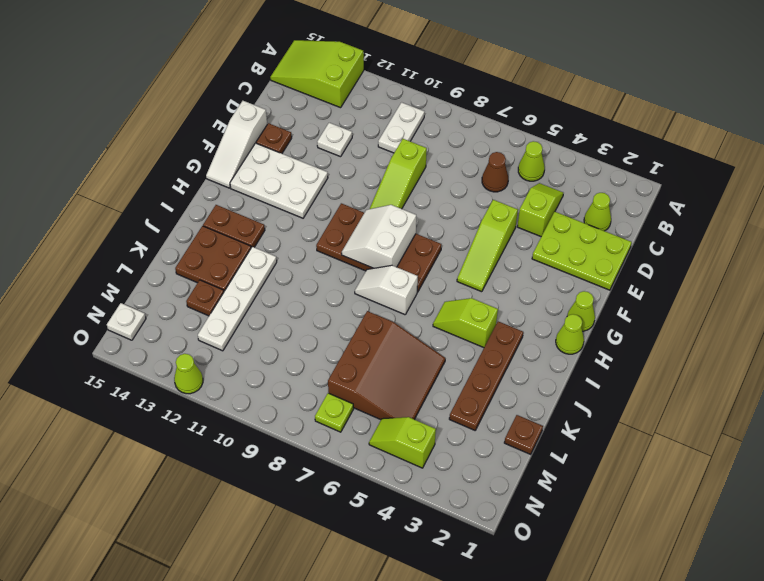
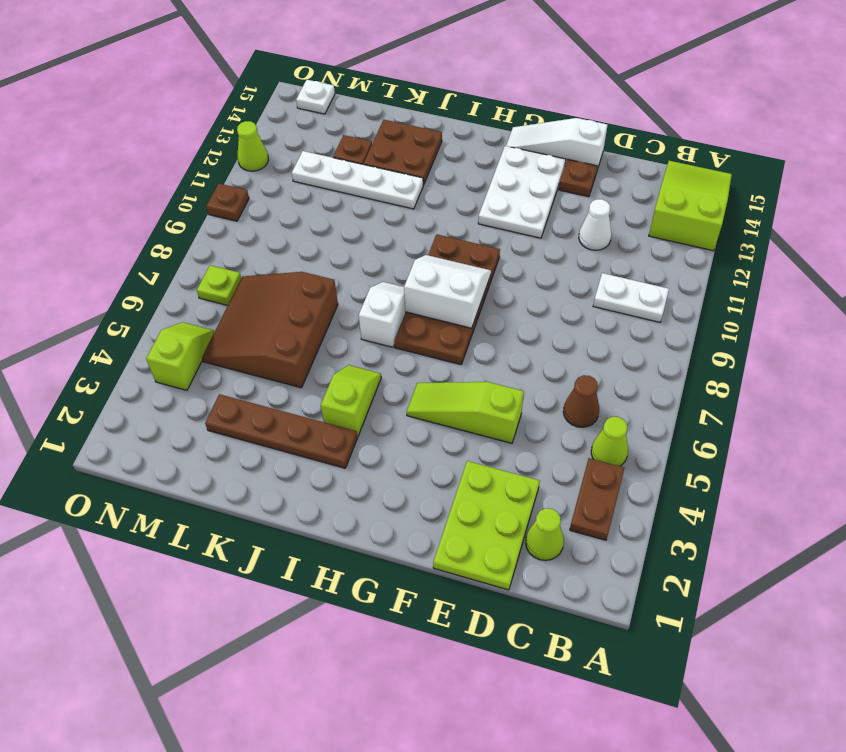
lime 1x2 slope [517,183,564,237] -> none
lime 1x3 slope [370,139,427,209] -> none
white 1x1 plate [317,123,352,157] -> white 1x1 cone [579,199,611,250]
lime 1x1 cone [567,291,595,331] -> none
lime 1x1 cone [556,314,584,354] -> none
brown 1x2 plate [203,205,265,248] -> brown 1x2 plate moved to [570,458,624,540]
brown 3x3 slope [328,311,445,420] -> brown 3x3 slope turned to [202,272,338,388]
brown 1x1 plate [504,415,543,454] -> brown 1x1 plate moved to [206,184,249,221]

